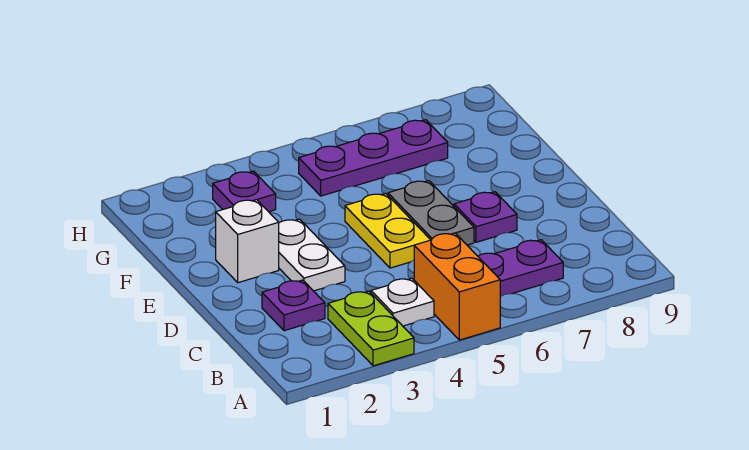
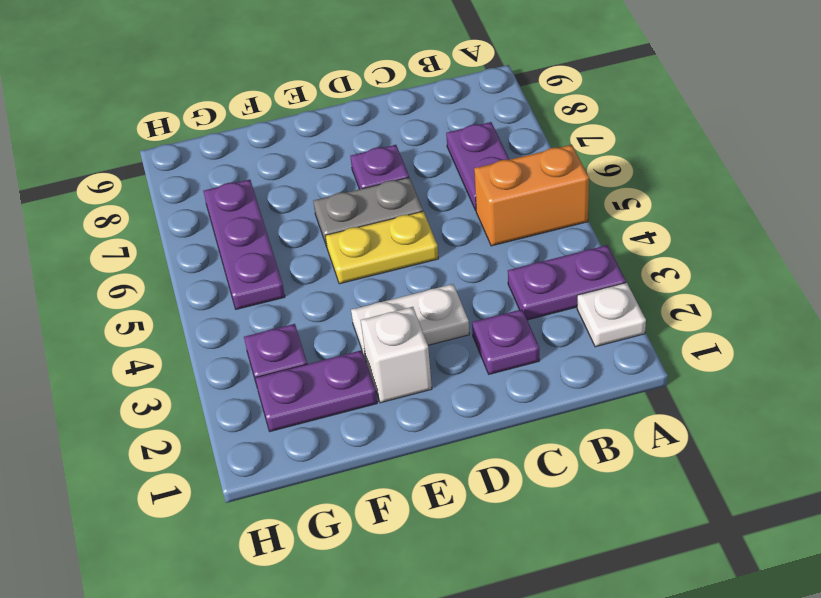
lime 1x2 plate [328,291,414,366] -> purple 1x2 plate [508,245,626,320]
white 1x1 plate [371,278,434,326] -> white 1x1 plate moved to [577,283,646,347]
none -> purple 1x2 plate [255,350,377,431]

